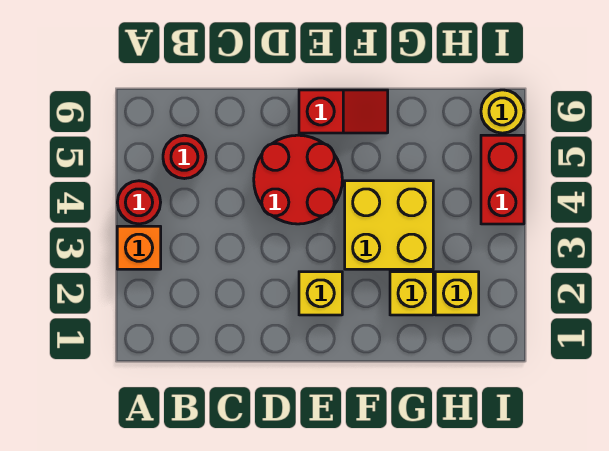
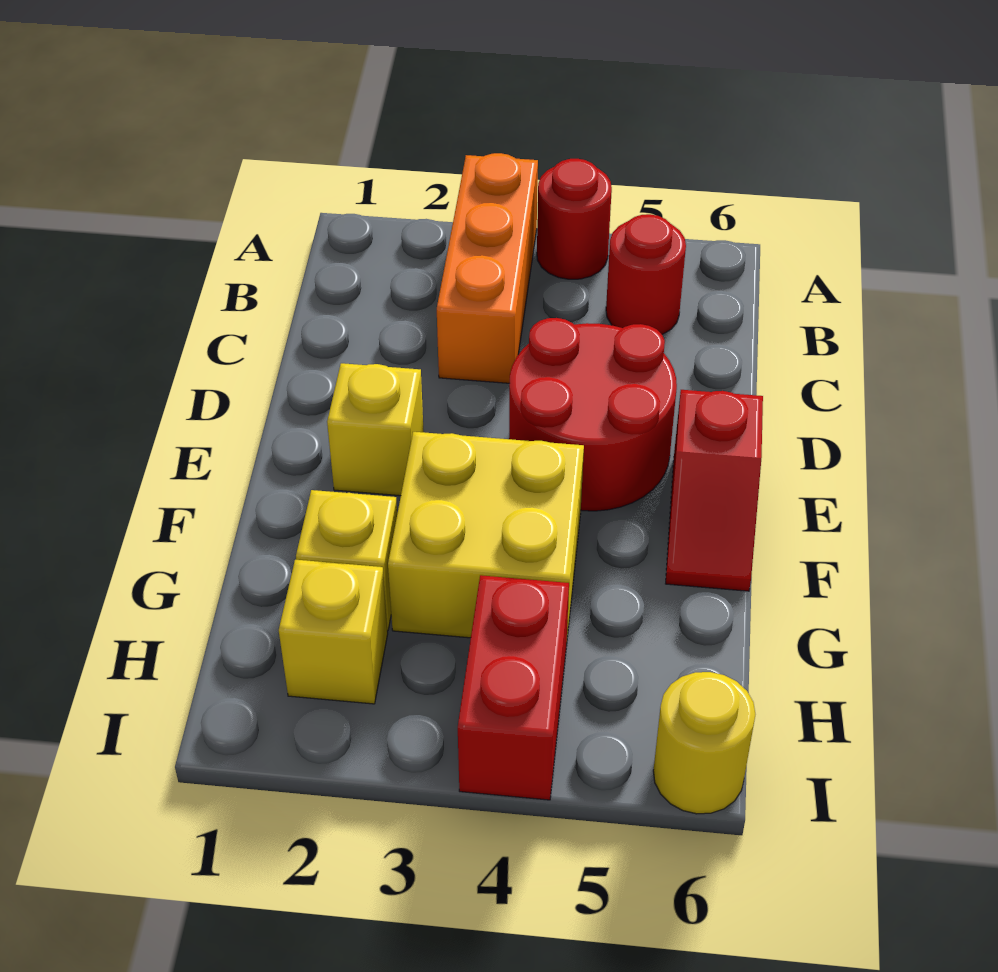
orange 1x1 brick [117,226,161,269] -> orange 1x3 brick [437,153,538,383]
red 1x2 brick [481,135,524,224] -> red 1x2 brick turned to [458,575,569,800]

